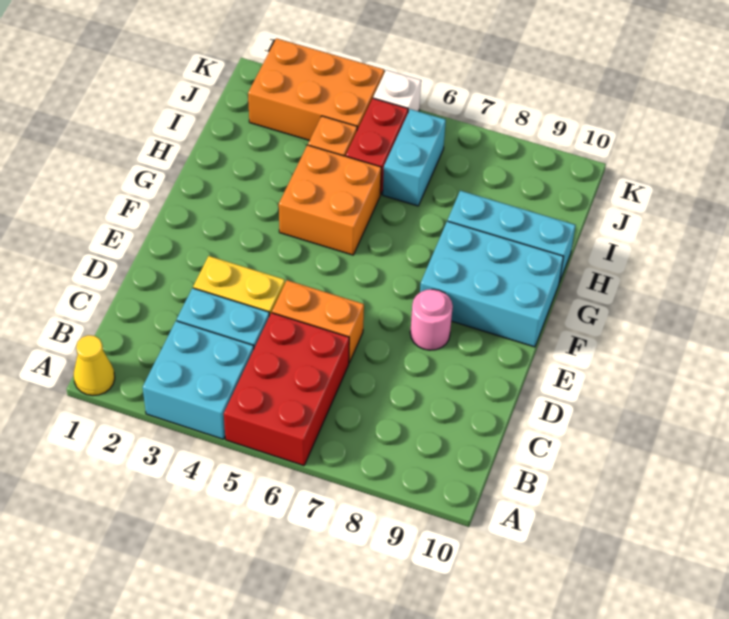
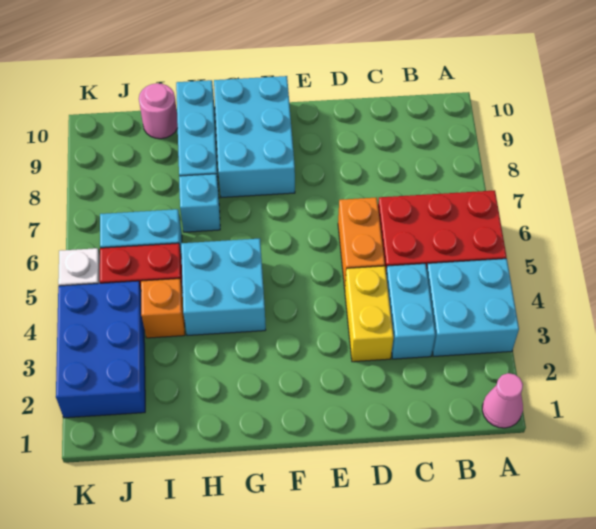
yellow 1x1 cone [74,335,115,396] -> pink 1x1 cone [482,373,523,428]
pink 1x1 round brick [410,289,453,350] -> pink 1x1 round brick moved to [139,83,178,139]
orange 2x2 brick [279,145,381,255] -> cyan 2x2 brick [181,239,266,336]
none -> cyan 1x1 brick [179,174,220,232]
orange 2x3 brick [248,38,384,140] -> blue 2x3 brick [56,281,145,418]

